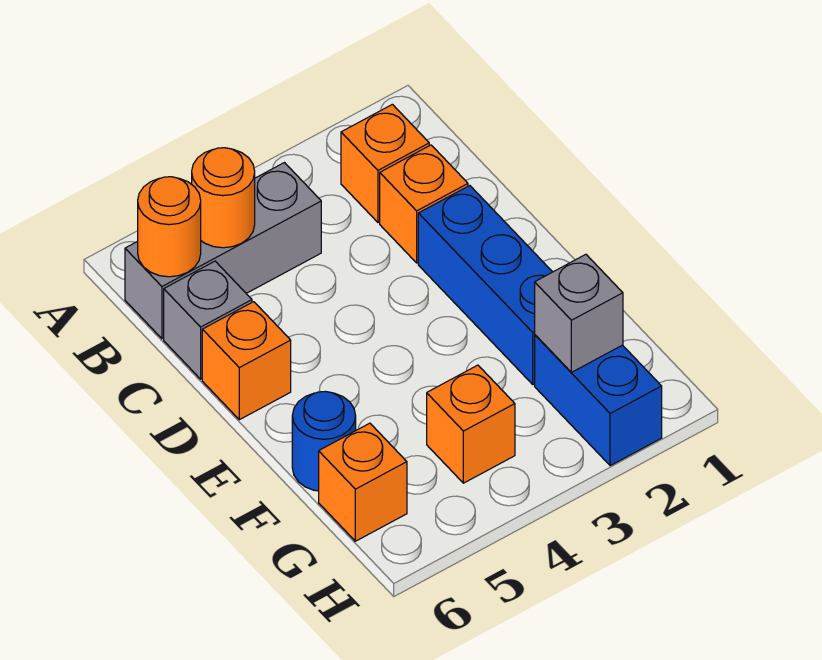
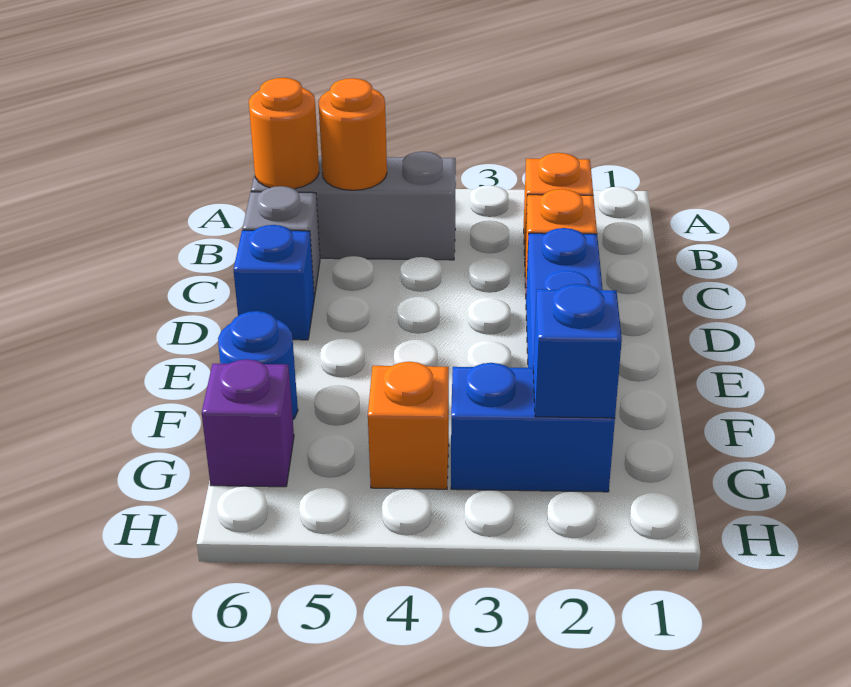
orange 1x1 brick [202,302,291,420] -> blue 1x1 brick [233,225,314,340]
blue 1x2 brick [535,335,662,466] -> blue 1x2 brick turned to [451,363,615,492]
grey 1x1 brick [535,254,623,372] -> blue 1x1 brick [533,284,622,418]
orange 1x1 brick [319,423,407,541] -> purple 1x1 brick [202,359,294,487]

